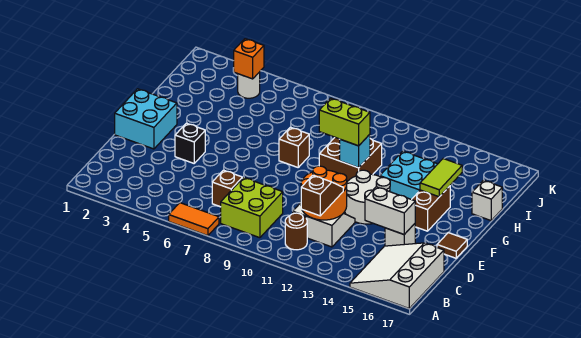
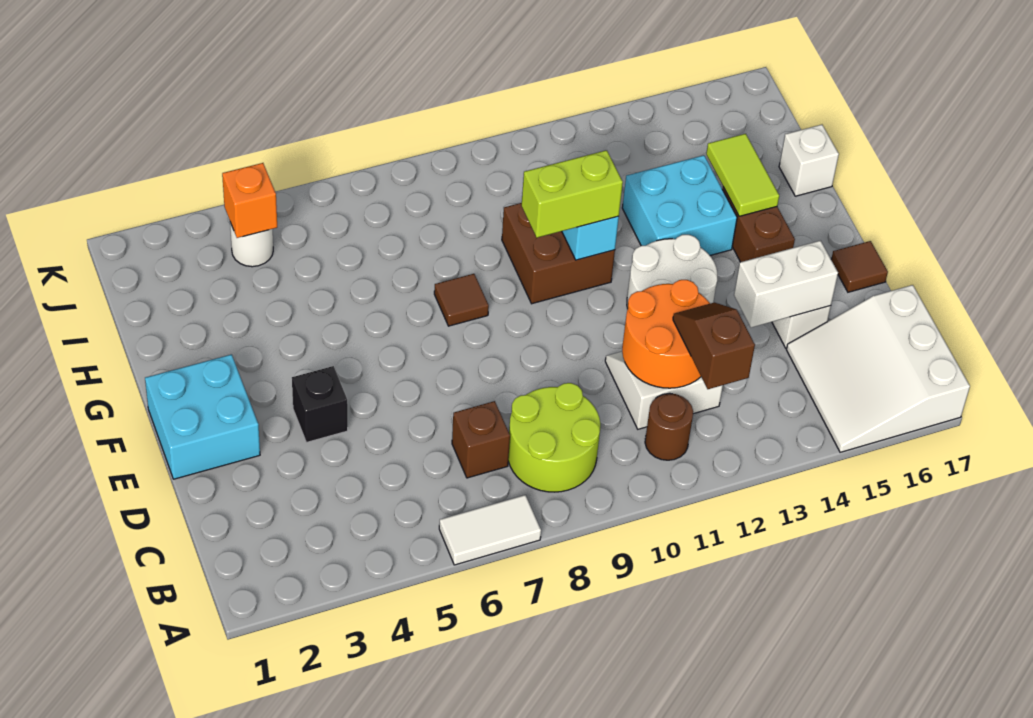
orange 1x2 tile [169,203,219,236] -> white 1x2 tile [439,495,541,565]
lime 2x2 brick [221,178,283,238] -> lime 2x2 round brick [508,383,600,492]
brown 1x1 brick [279,127,309,167] -> brown 1x1 tile [434,274,489,326]

